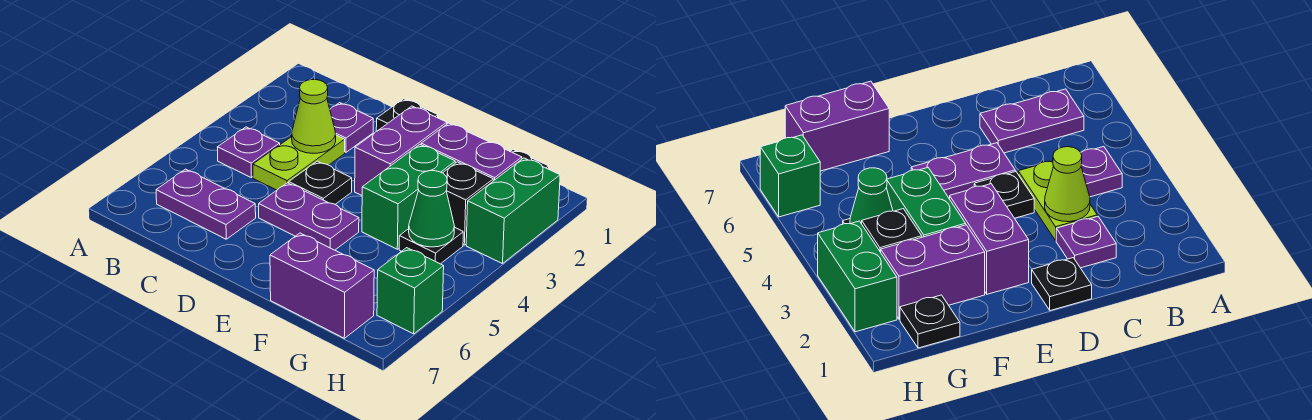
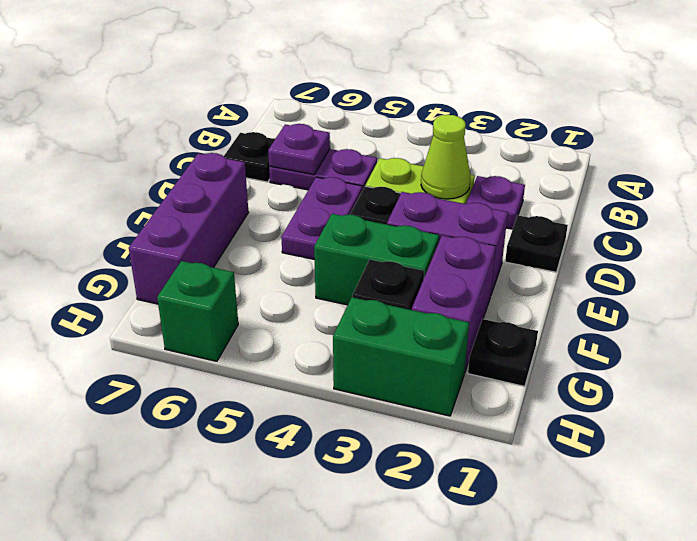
purple 1x1 plate [217,127,280,178] -> purple 1x1 plate moved to [268,124,330,175]
purple 1x2 plate [156,169,256,239] -> purple 1x2 plate turned to [269,149,377,190]
purple 1x2 brick [270,233,374,338] -> purple 1x3 brick [129,153,248,304]
black 1x1 plate [399,227,463,264] -> black 1x1 plate moved to [224,132,275,182]
green 1x1 cone [409,171,454,247] -> none

